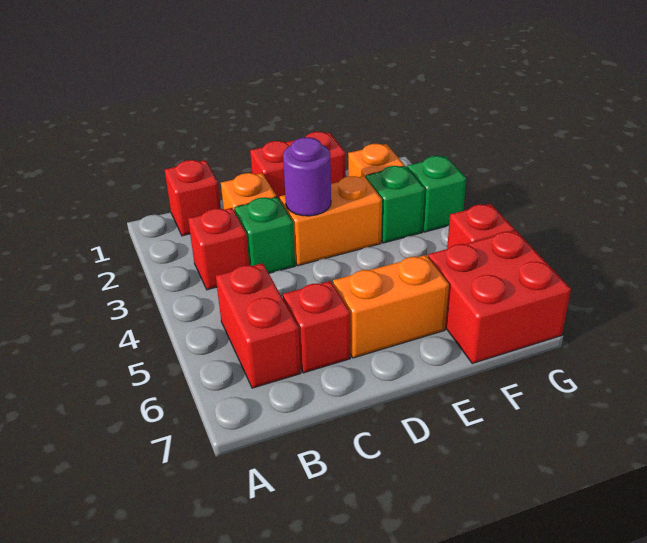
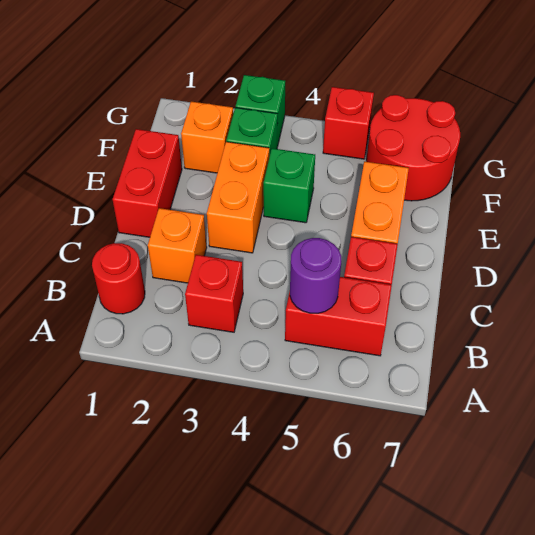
red 1x1 brick [165,160,221,236] -> red 1x1 round brick [92,243,145,314]
green 1x1 brick [235,197,295,273] -> green 1x1 brick moved to [263,148,315,223]
purple 1x1 round brick [283,137,331,216] -> purple 1x1 round brick moved to [290,238,341,313]
red 2x2 brick [428,230,571,363] -> red 2x2 round brick [366,95,460,201]

